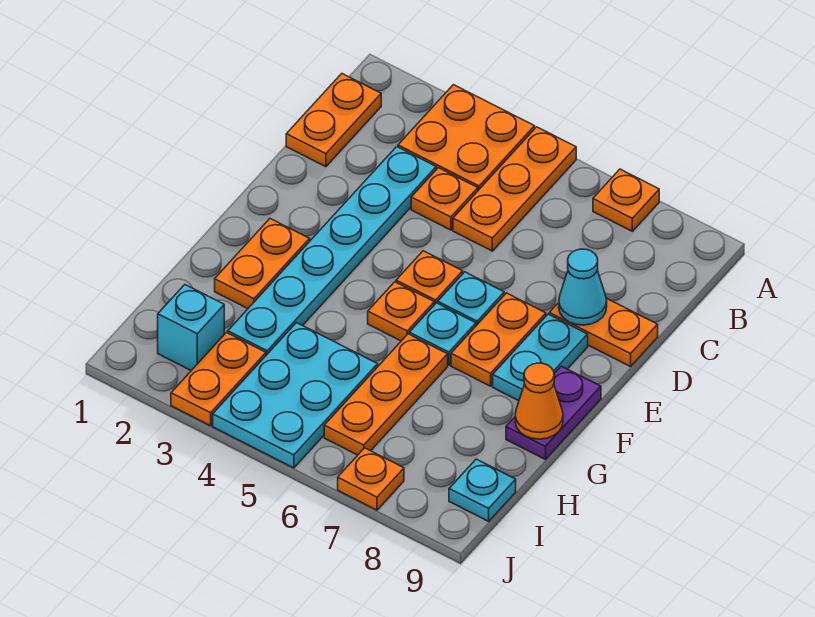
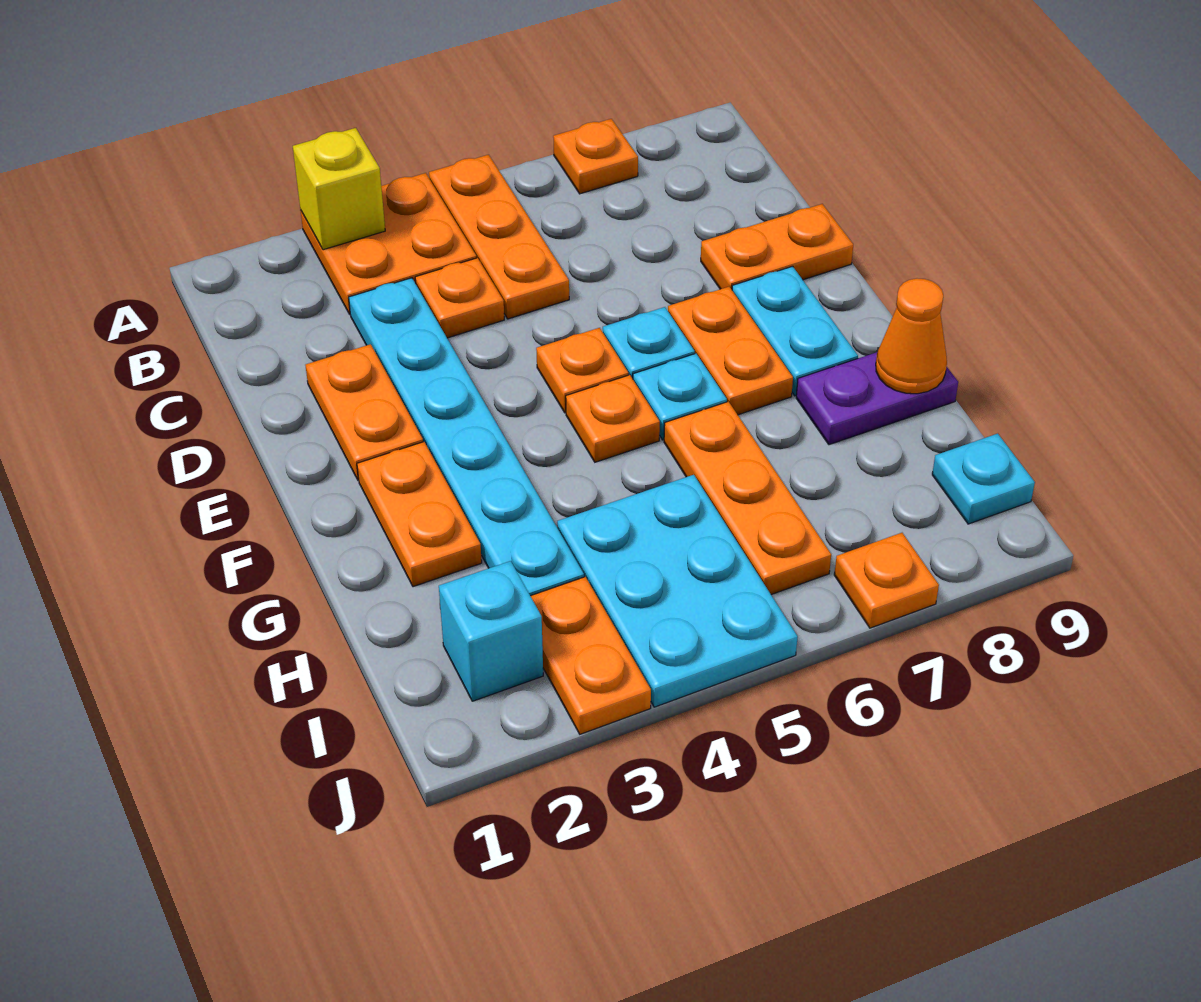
none -> yellow 1x1 brick [293,128,385,250]
orange 1x2 plate [286,74,381,167] -> orange 1x2 plate moved to [305,344,423,480]
cyan 1x1 cone [559,249,607,325] -> none
purple 1x2 plate [506,366,601,460] -> purple 1x2 plate turned to [796,352,958,445]

